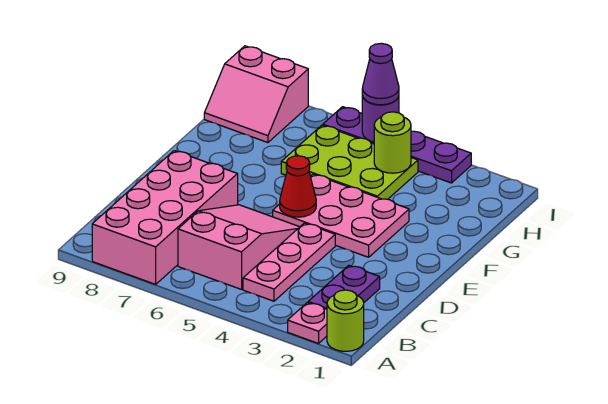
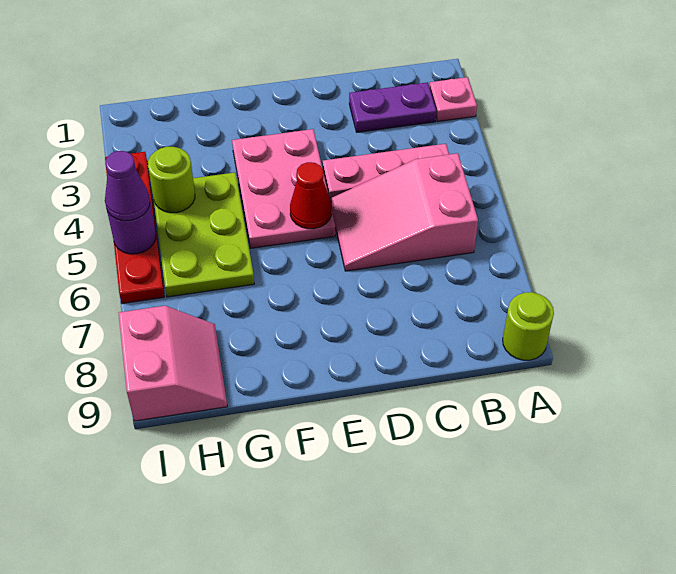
lime 1x1 round brick [327,290,364,351] -> lime 1x1 round brick moved to [503,292,554,360]
pink 2x4 brick [92,151,238,284] -> none
purple 1x4 plate [323,107,471,183] -> red 1x4 plate [105,152,165,304]

